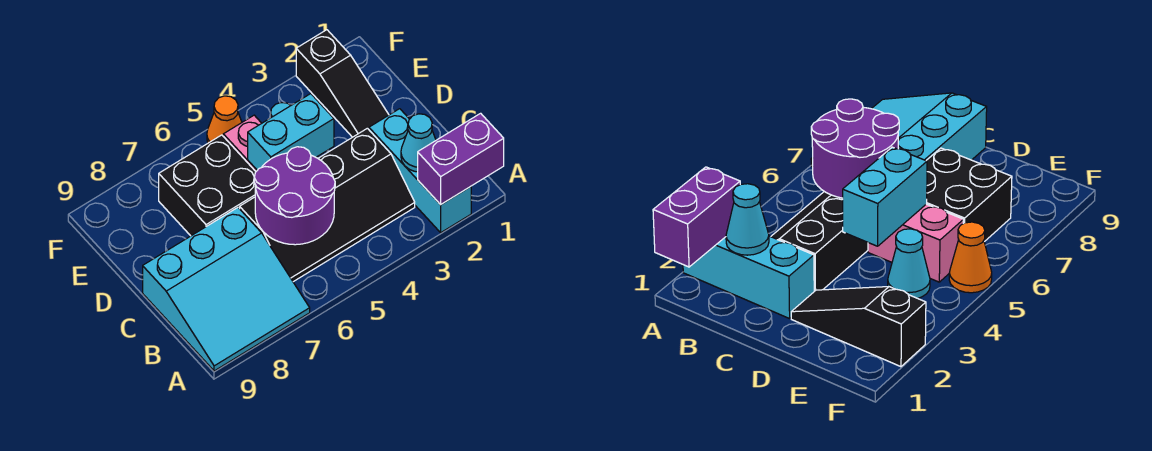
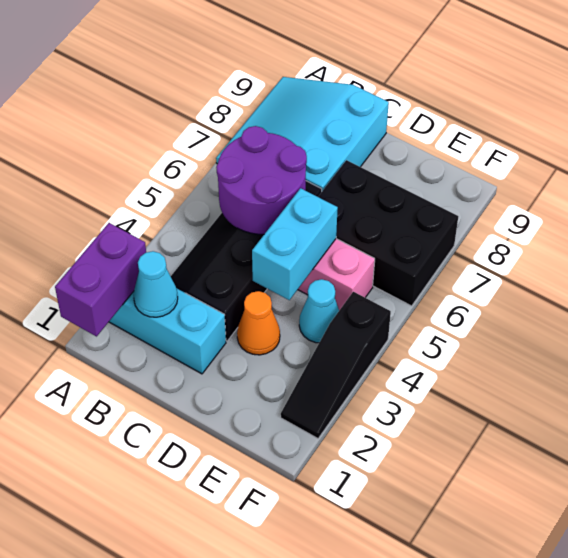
black 1x3 slope [296,30,389,137] -> black 1x3 slope turned to [281,292,391,438]
black 2x2 brick [159,135,256,236] -> black 2x3 brick [318,160,458,306]
orange 1x1 cone [207,96,242,143] -> orange 1x1 cone moved to [237,291,280,355]

